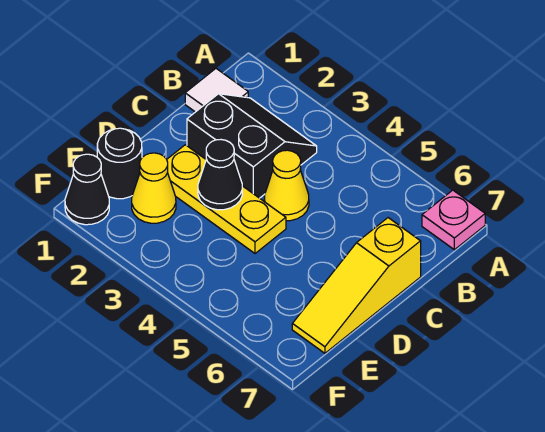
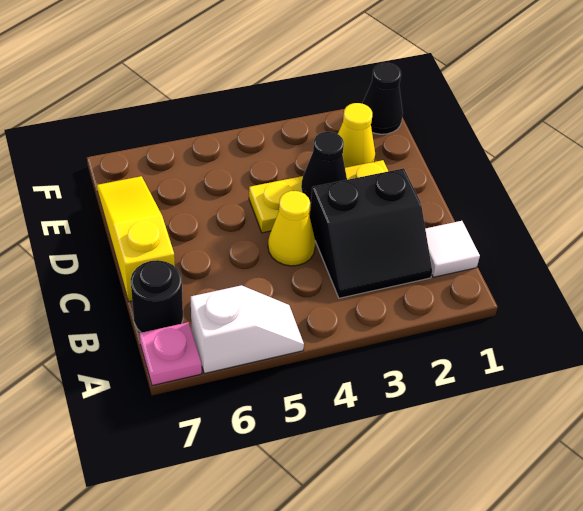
none -> white 1x2 slope [191,285,304,374]
black 1x1 round brick [97,128,142,199] -> black 1x1 round brick moved to [130,260,183,333]

